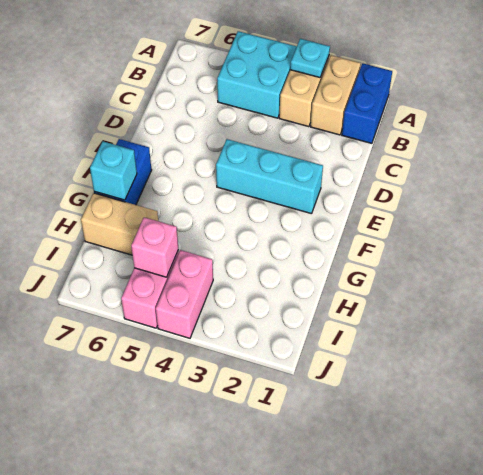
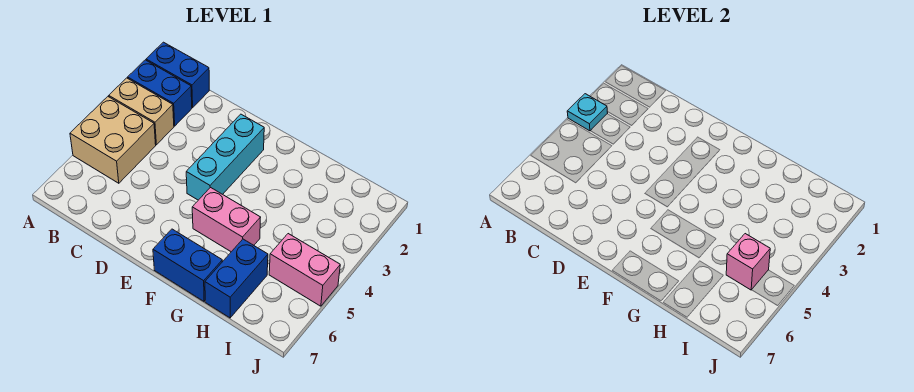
tan 1x2 brick [310,55,361,135] -> blue 1x2 brick [128,60,192,126]
cyan 2x2 brick [217,31,297,118] -> tan 2x2 brick [70,97,156,183]
cyan 1x1 brick [90,142,137,200] -> none
tan 1x2 brick [81,193,158,255] -> blue 1x2 brick [205,239,268,318]
pink 1x2 brick [156,250,213,338] -> pink 1x2 brick moved to [192,187,261,252]

